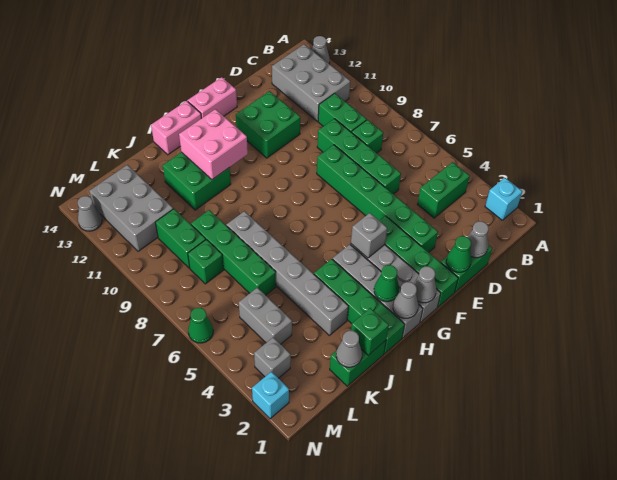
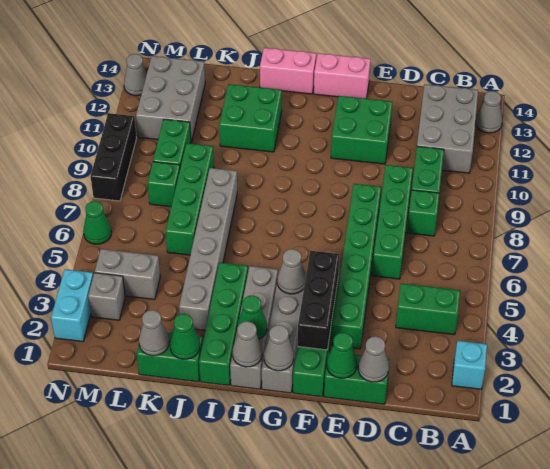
none -> black 1x3 brick [298,251,339,350]
grey 1x1 brick [351,213,387,258] -> grey 1x1 cone [277,249,306,294]
pink 2x2 brick [179,109,248,180] -> none
green 1x1 brick [351,308,389,355] -> green 1x1 cone [170,314,200,359]
grey 1x2 brick [239,288,292,344] -> grey 1x2 brick turned to [95,249,160,300]
cyan 1x1 brick [252,372,289,419] -> cyan 1x2 brick [51,269,93,342]
none -> black 1x3 brick [90,113,136,201]

